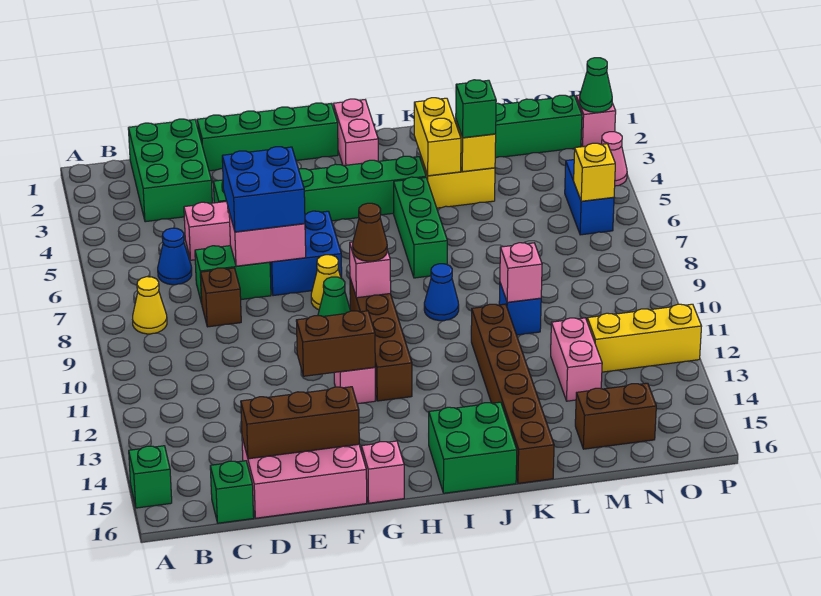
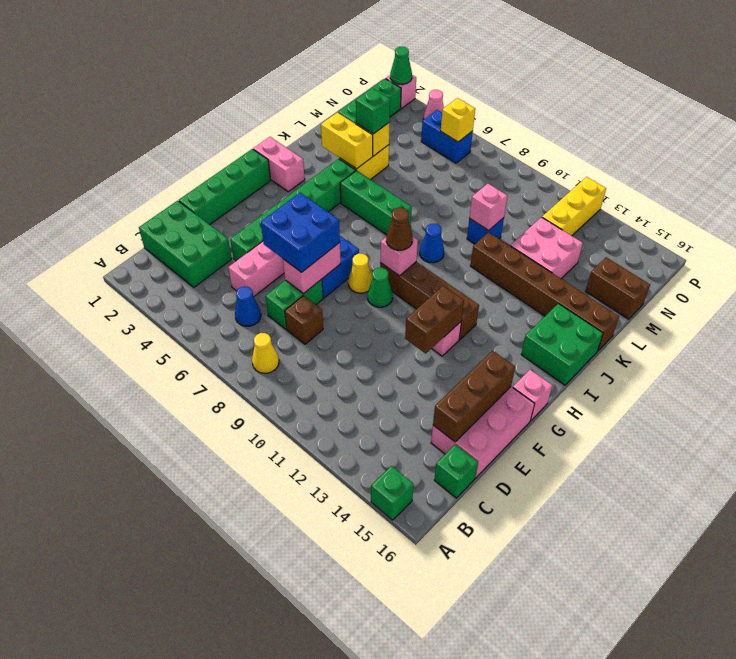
pink 1x2 brick [551,318,602,401] -> pink 2x2 brick [510,217,583,279]
brown 1x2 brick [575,383,656,449] -> brown 1x2 brick turned to [586,257,650,319]

